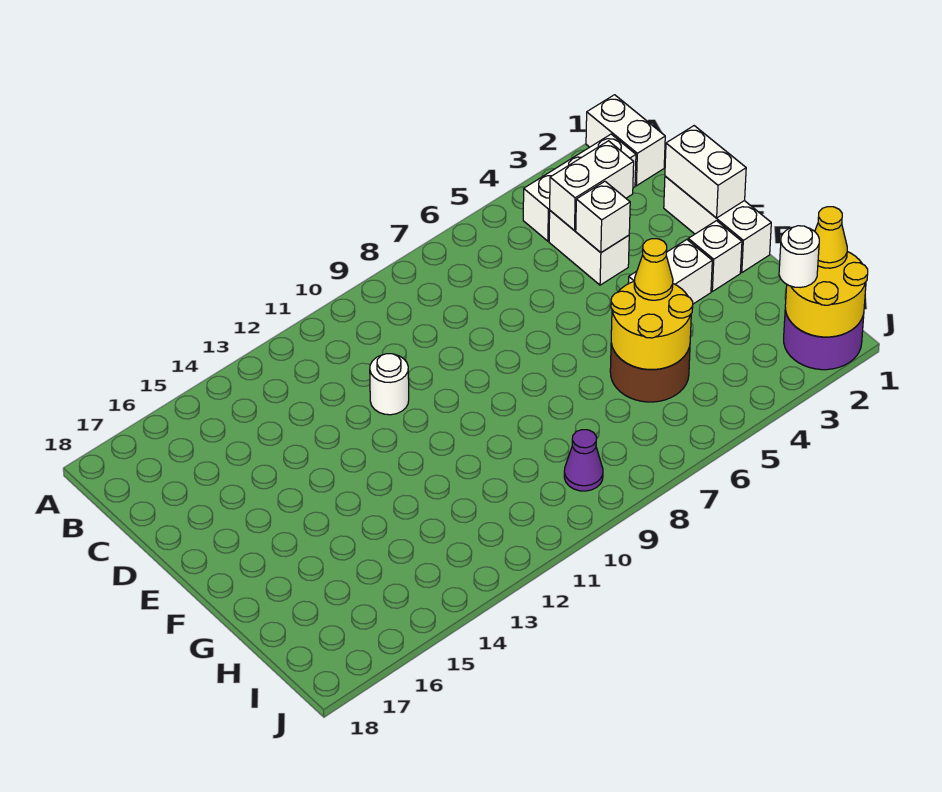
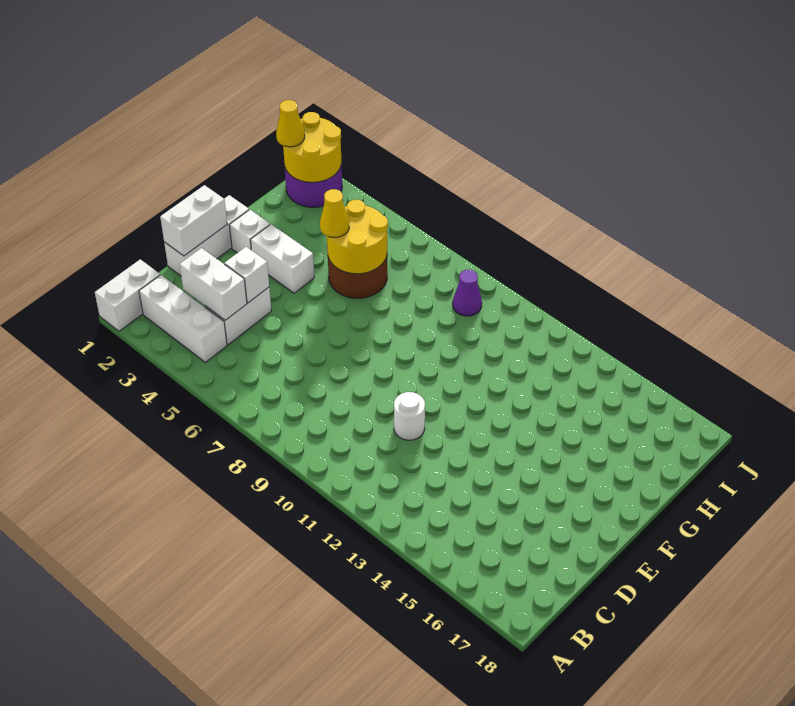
white 1x1 round brick [779,226,819,288] -> none

